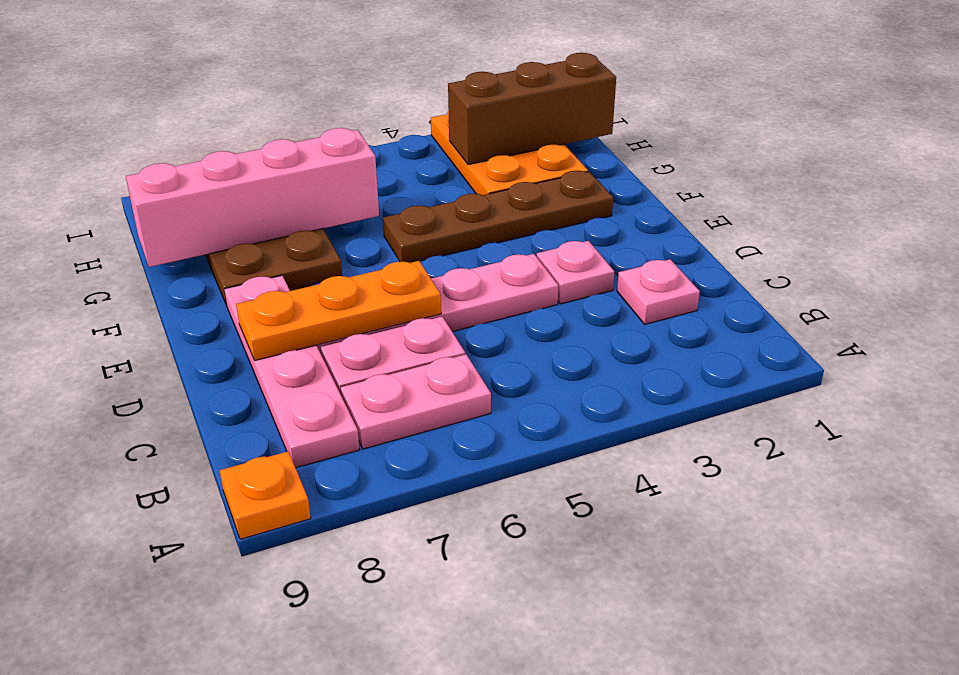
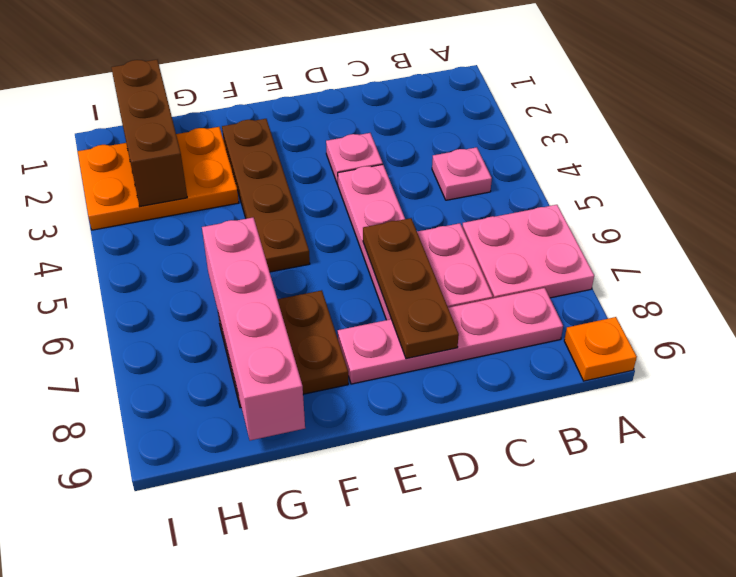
pink 1x2 plate [341,354,491,449] -> pink 2x2 plate [462,205,594,298]
pink 1x1 plate [617,259,700,324] -> pink 1x1 plate moved to [432,147,492,200]
orange 1x3 plate [236,261,441,361] -> brown 1x3 plate [363,218,459,359]

